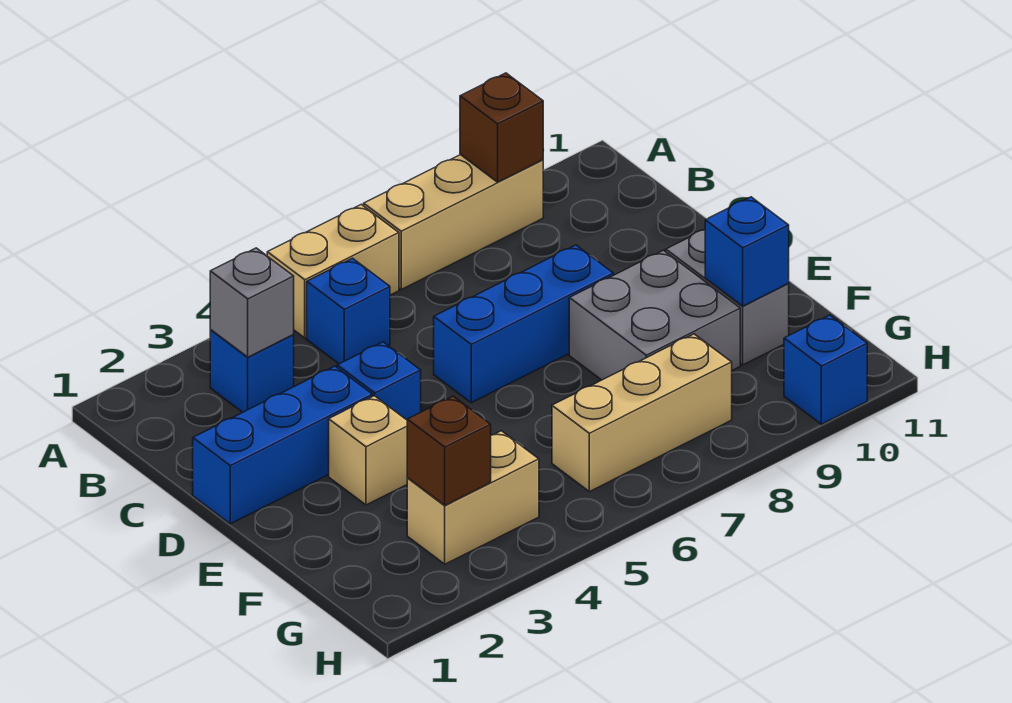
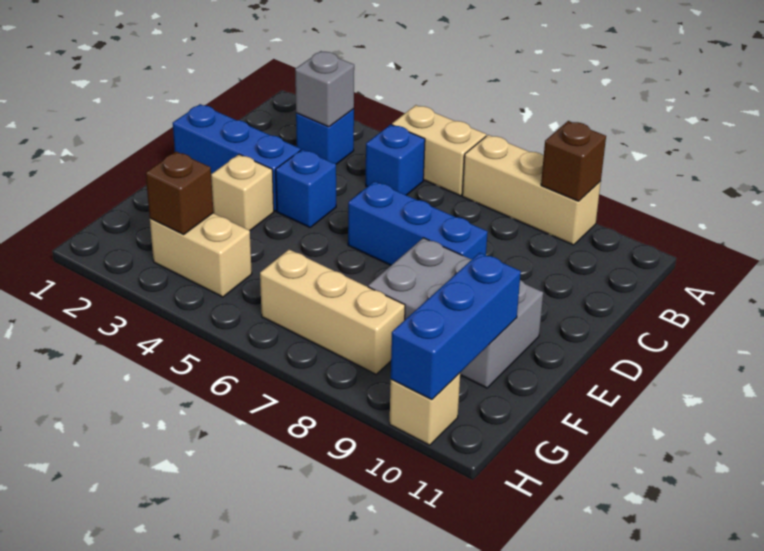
blue 1x1 brick [705,197,789,306] -> blue 1x3 brick [391,253,521,400]
blue 1x1 brick [784,315,867,424] -> tan 1x1 brick [390,373,460,445]

